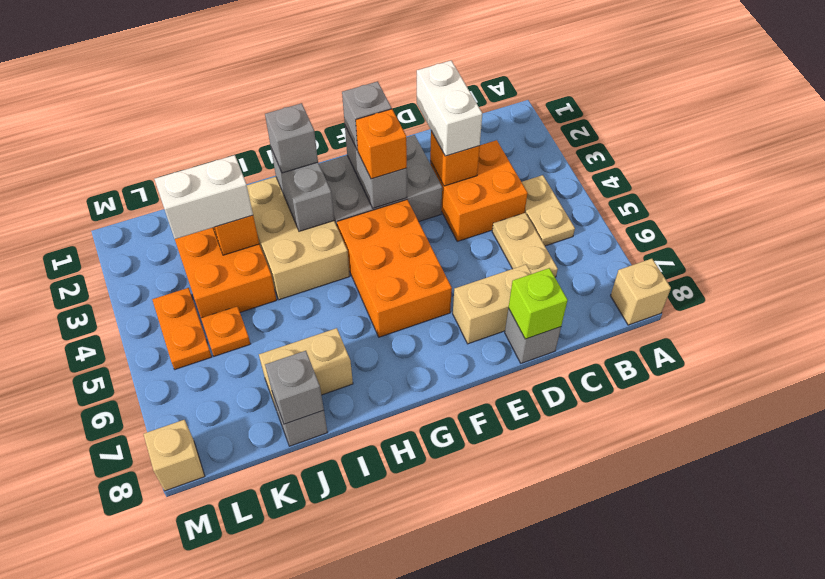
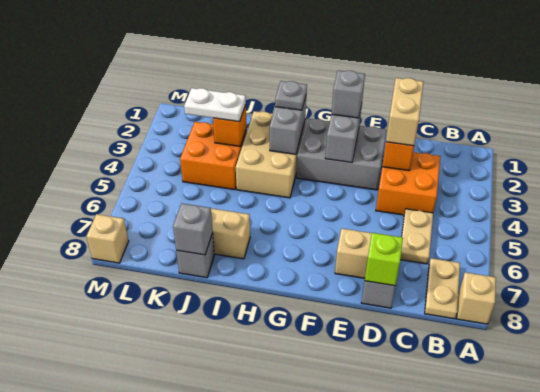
tan 1x2 plate [522,175,575,246] -> tan 1x2 plate moved to [425,258,460,319]
white 1x2 brick [417,61,482,156] -> tan 1x2 brick [386,78,423,146]
orange 1x1 brick [356,109,407,179] -> none
orange 2x3 brick [337,200,452,337] -> none
grey 1x1 brick [265,103,318,173] -> grey 1x1 plate [275,81,307,110]
white 1x2 brick [155,155,253,239] -> white 1x2 plate [184,88,246,122]
orange 1x1 plate [201,306,250,356] -> none
orange 1x2 plate [152,288,212,369] -> none

